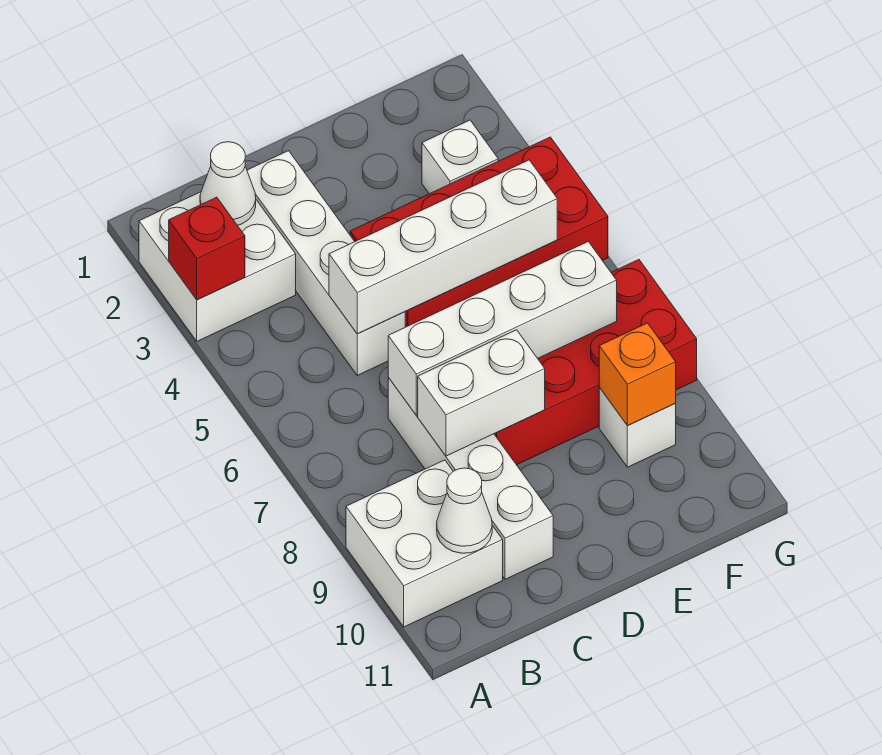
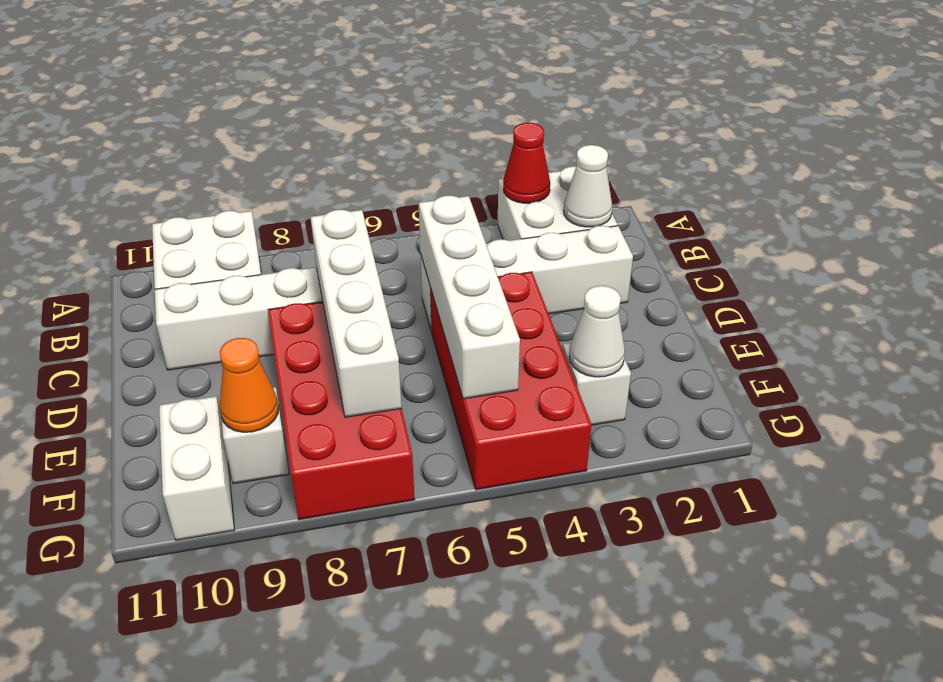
red 1x1 brick [169,197,245,300] -> red 1x1 cone [503,123,550,203]
white 1x1 cone [437,468,492,553] -> white 1x1 cone moved to [569,286,625,377]
white 1x2 brick [418,330,545,456] -> white 1x2 brick moved to [159,396,234,540]
orange 1x1 brick [599,323,676,426] -> orange 1x1 cone [219,338,279,432]

